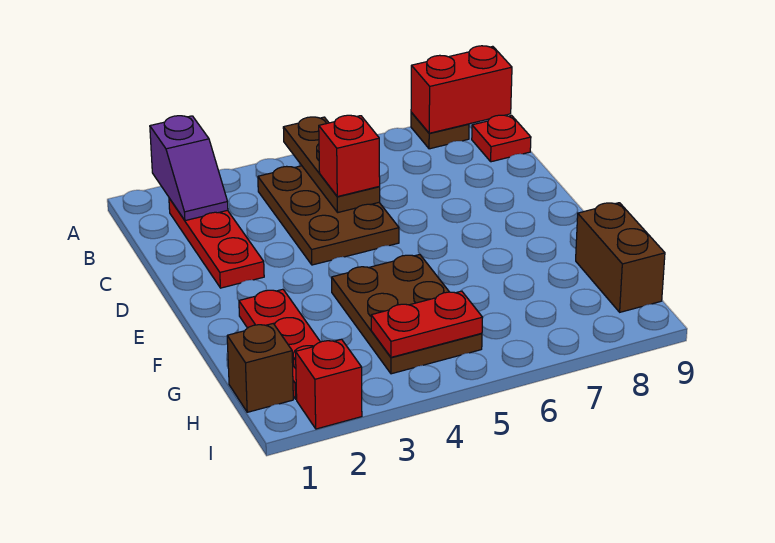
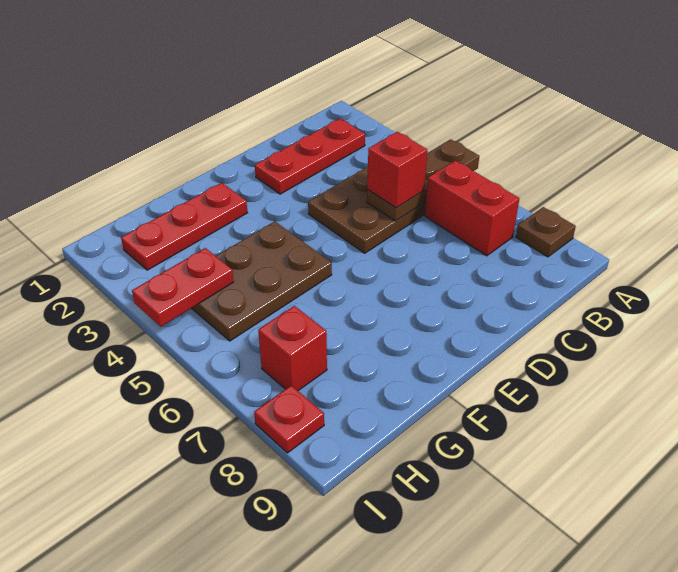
purple 1x2 slope [150,116,228,221] -> none
red 1x2 brick [411,46,512,133] -> red 1x2 brick moved to [425,160,519,256]
red 1x1 plate [472,115,531,162] -> red 1x1 plate moved to [254,385,324,453]
brown 1x2 brick [576,203,665,312] -> none
brown 1x1 brick [227,324,293,412] -> none
red 1x2 plate [371,291,483,357] -> red 1x2 plate turned to [132,248,234,327]
red 1x1 brick [296,339,362,429] -> red 1x1 brick moved to [258,306,327,391]

